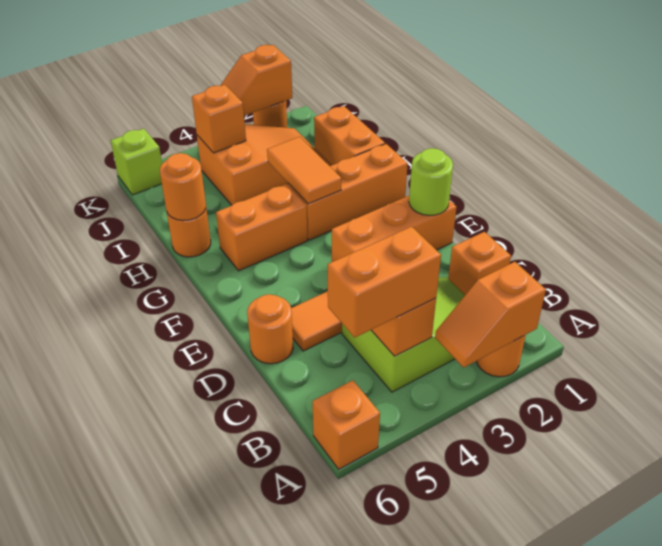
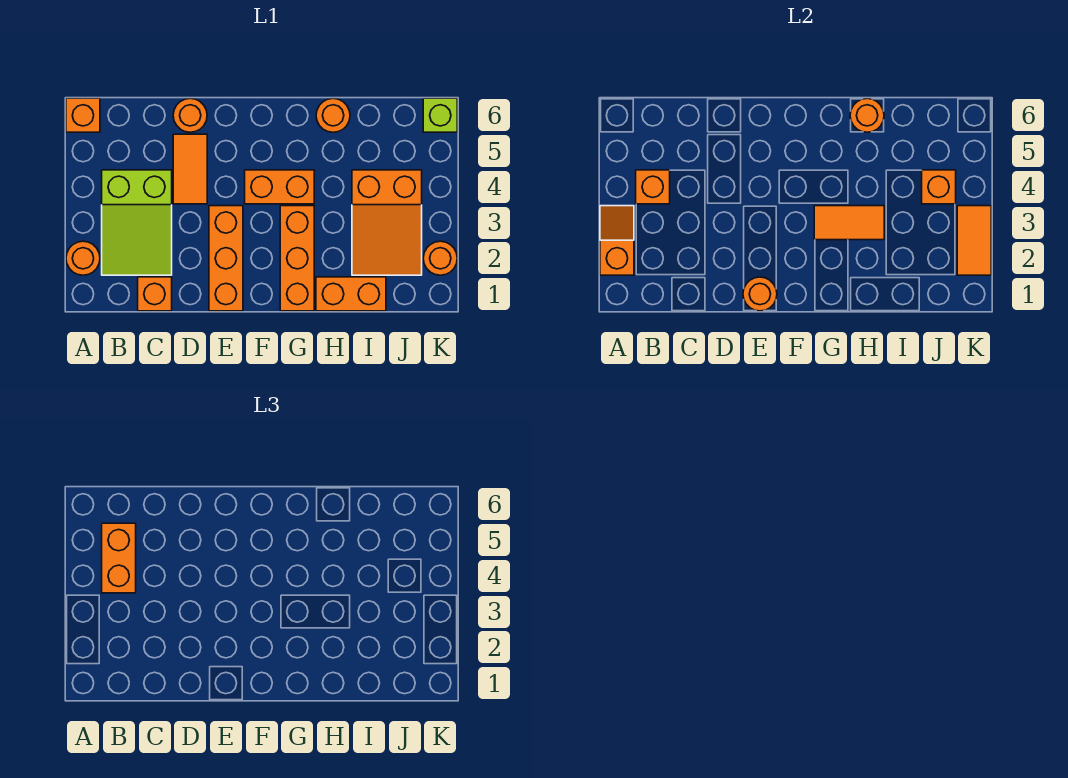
lime 1x1 round brick [409,148,453,216] -> orange 1x1 round brick [743,277,777,311]
orange 1x2 brick [216,184,307,271] -> orange 1x2 brick turned to [245,170,314,204]
orange 1x2 slope [220,45,292,116] -> orange 1x2 tile [957,206,991,275]

